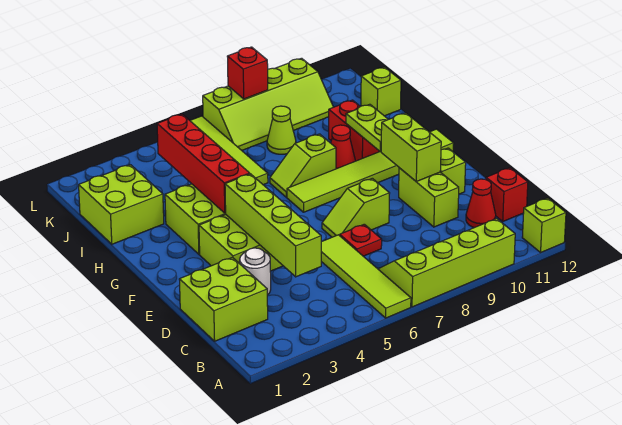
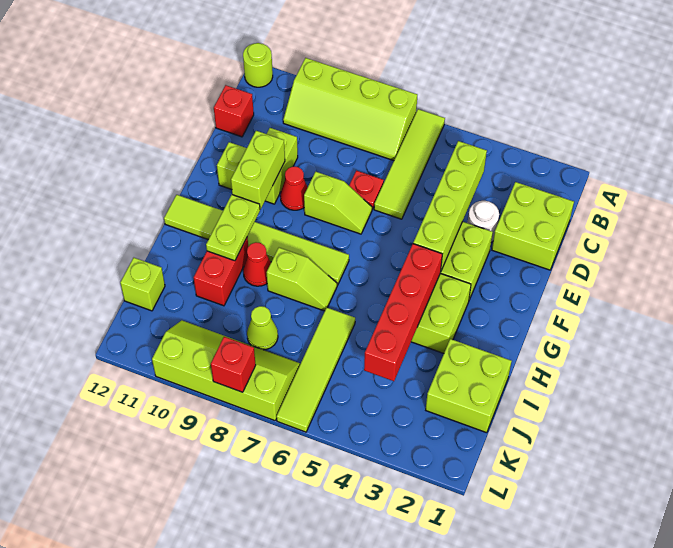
lime 1x1 brick [522,198,566,252] -> lime 1x1 round brick [243,43,273,87]
red 1x1 cone [466,179,496,228] -> red 1x1 cone moved to [280,166,308,210]

